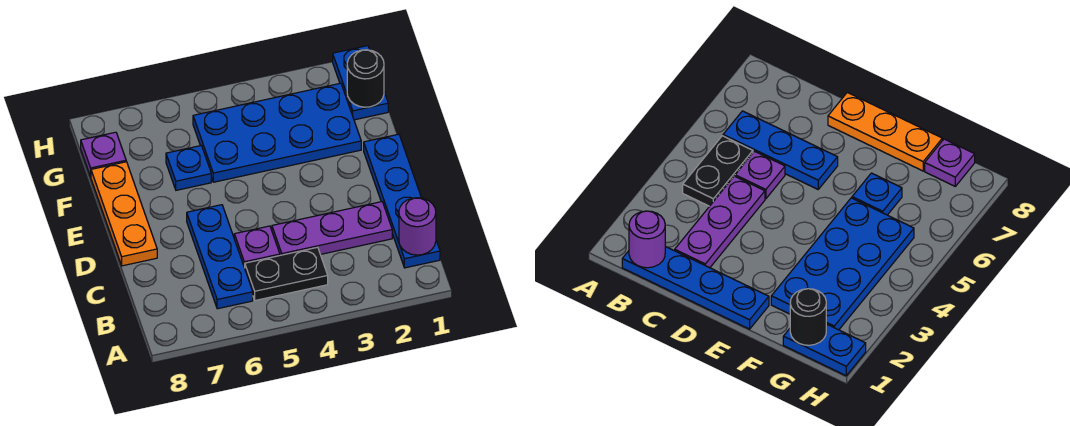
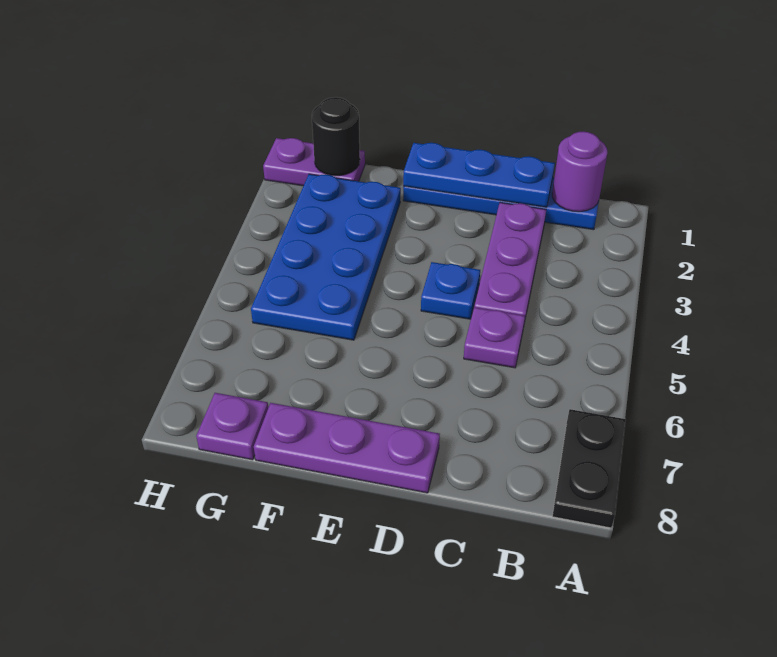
black 1x2 plate [245,247,328,300] -> black 1x2 plate moved to [552,409,626,528]
blue 1x3 plate [187,205,253,309] -> blue 1x3 plate moved to [403,143,555,207]
orange 1x3 plate [91,162,157,266] -> purple 1x3 plate [254,403,440,493]
blue 1x1 plate [166,146,211,190] -> blue 1x1 plate moved to [421,262,480,319]
blue 1x2 plate [333,46,388,120] -> purple 1x2 plate [263,138,365,186]

